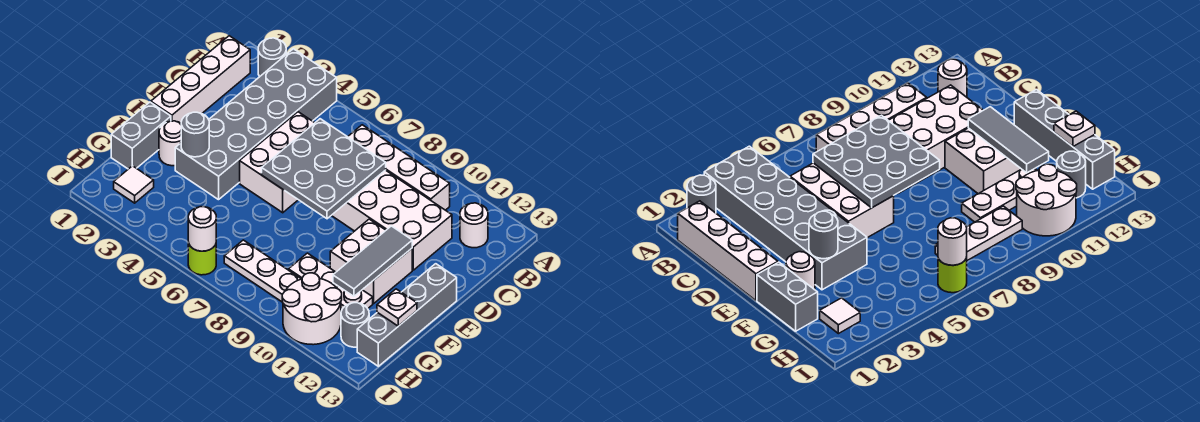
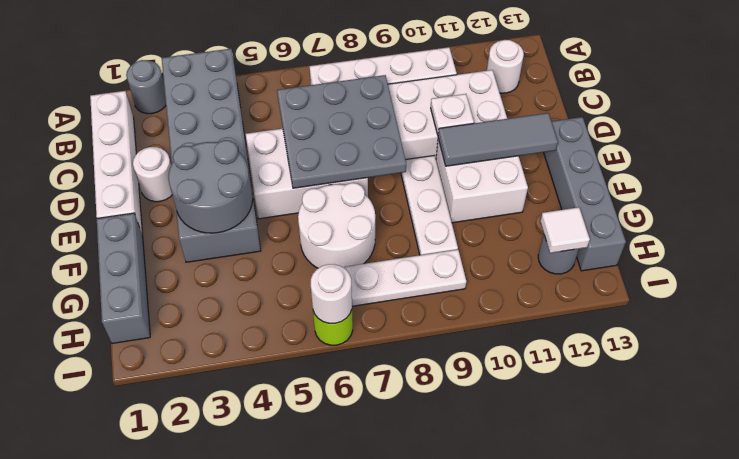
white 2x3 brick [240,112,314,213] -> white 2x3 brick turned to [246,128,368,219]
grey 1x3 tile [333,226,412,296] -> grey 1x3 tile turned to [438,113,558,166]
grey 1x2 brick [111,102,171,169] -> grey 1x3 brick [97,213,150,343]
white 1x1 round brick [159,121,181,166] -> white 1x1 round brick moved to [133,147,172,202]
grey 1x1 round brick [181,112,209,157] -> grey 2x2 round brick [168,140,253,233]
white 1x3 plate [289,253,373,311] -> white 1x3 plate turned to [401,155,458,255]
white 1x1 plate [377,289,417,326] -> white 1x1 plate moved to [431,94,474,135]
white 1x1 tile [114,166,154,203] -> white 1x1 tile moved to [540,207,590,253]
white 2x2 round brick [282,273,342,345] -> white 2x2 round brick moved to [298,183,375,268]

